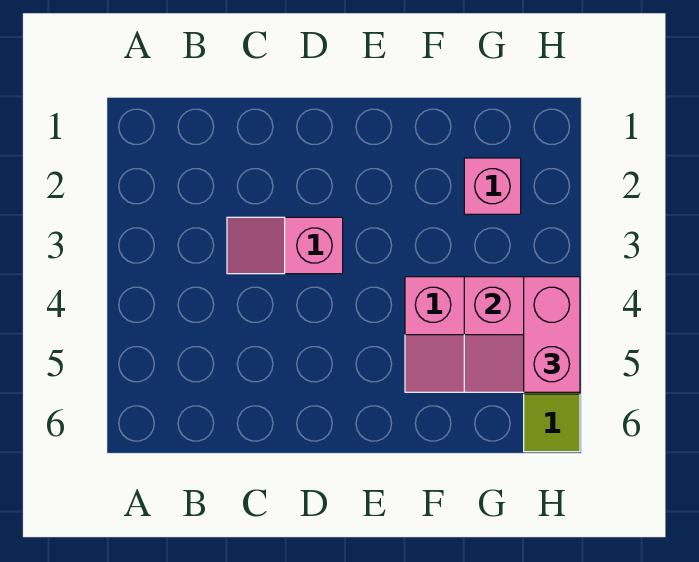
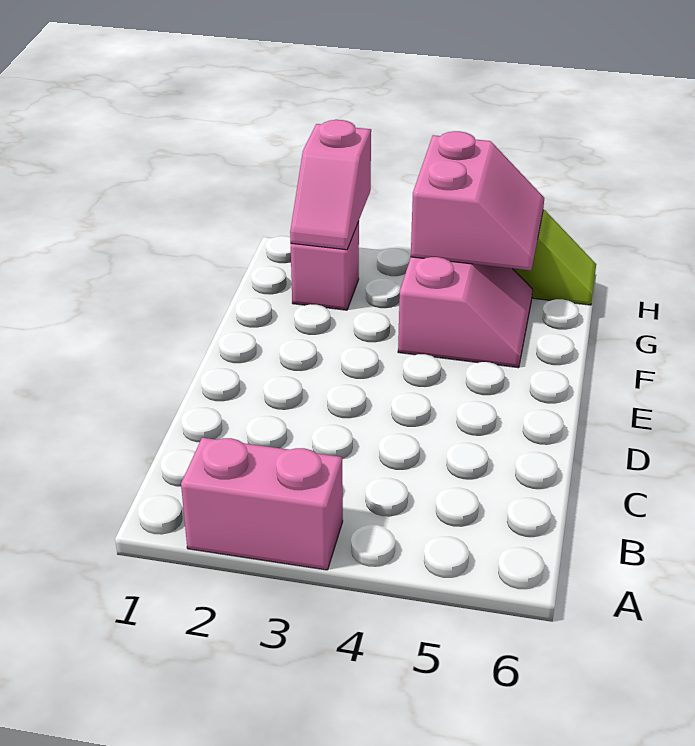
pink 1x2 slope [227,217,343,274] -> pink 1x2 slope moved to [290,120,371,250]
pink 1x2 brick [524,277,580,392] -> pink 1x2 brick moved to [181,438,343,570]

